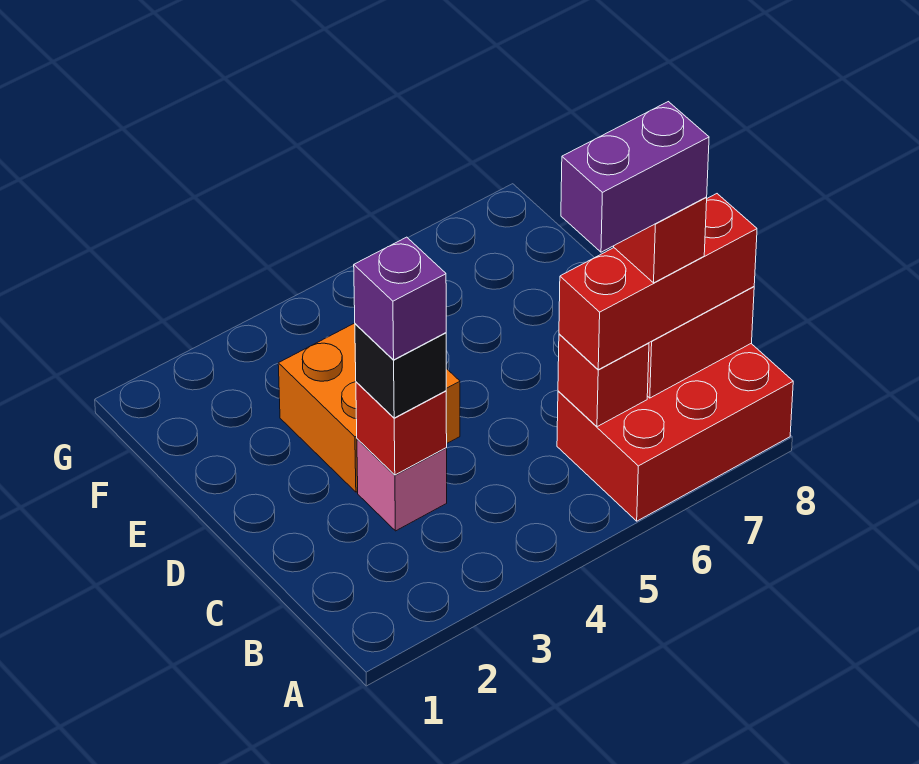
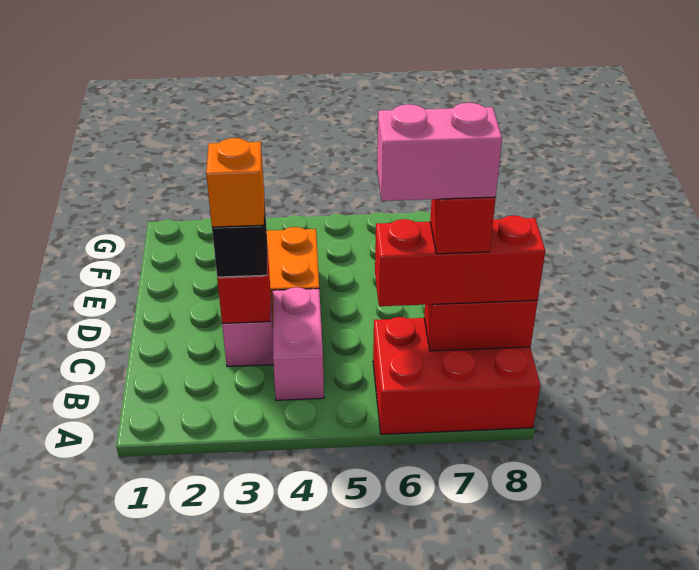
none -> pink 1x2 brick [273,287,324,400]
red 1x1 brick [558,334,649,427] -> none
purple 1x2 brick [561,102,709,252] -> pink 1x2 brick [377,103,502,201]
purple 1x1 brick [354,237,446,360] -> orange 1x1 brick [206,138,264,227]

